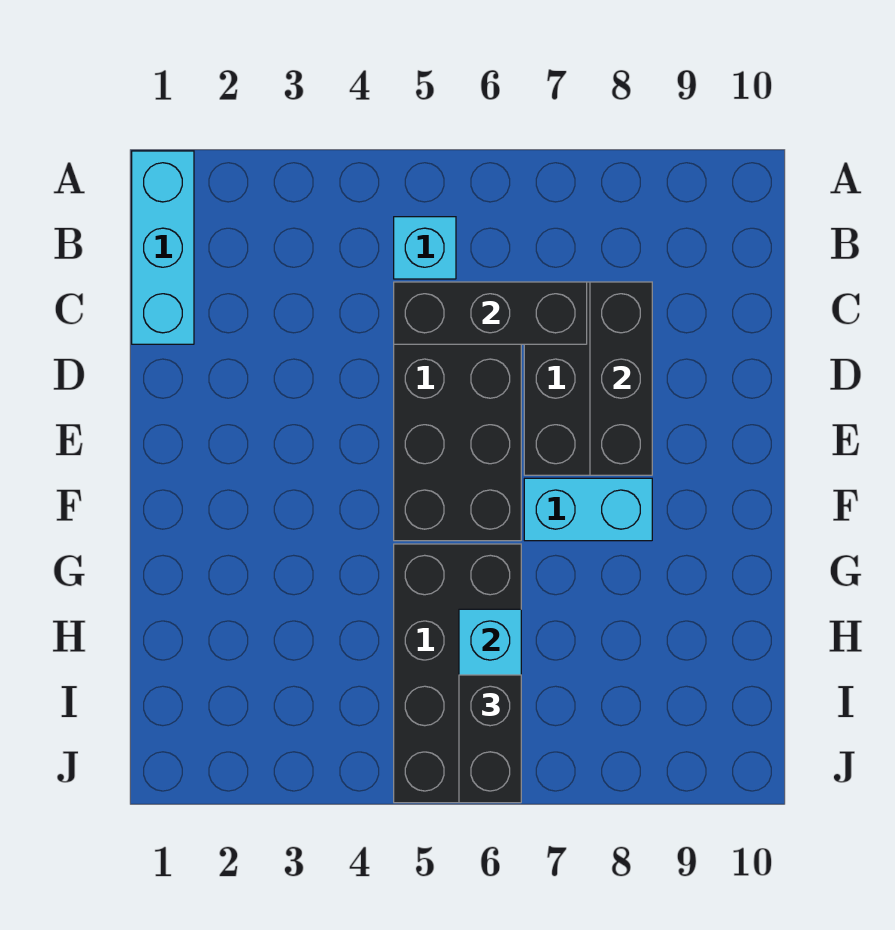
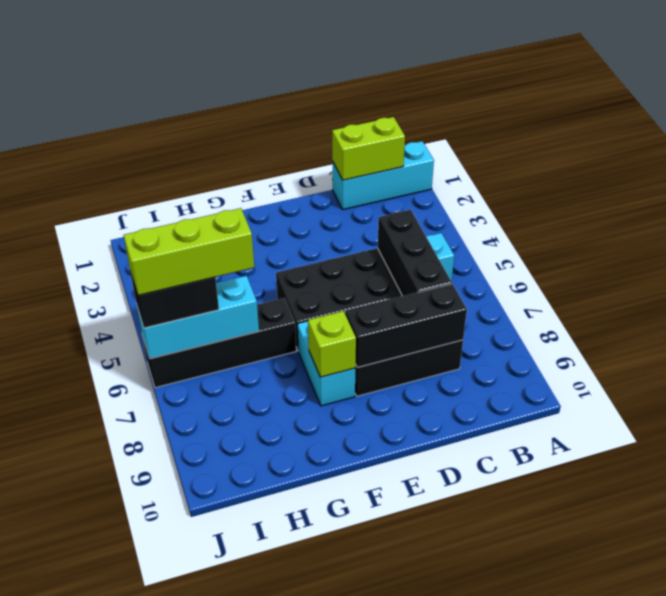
none -> lime 1x2 brick [332,117,405,180]
none -> lime 1x1 brick [308,311,356,377]
black 2x4 brick [394,544,521,803] -> black 1x4 brick [142,298,296,388]
none -> lime 1x3 brick [124,208,254,295]

